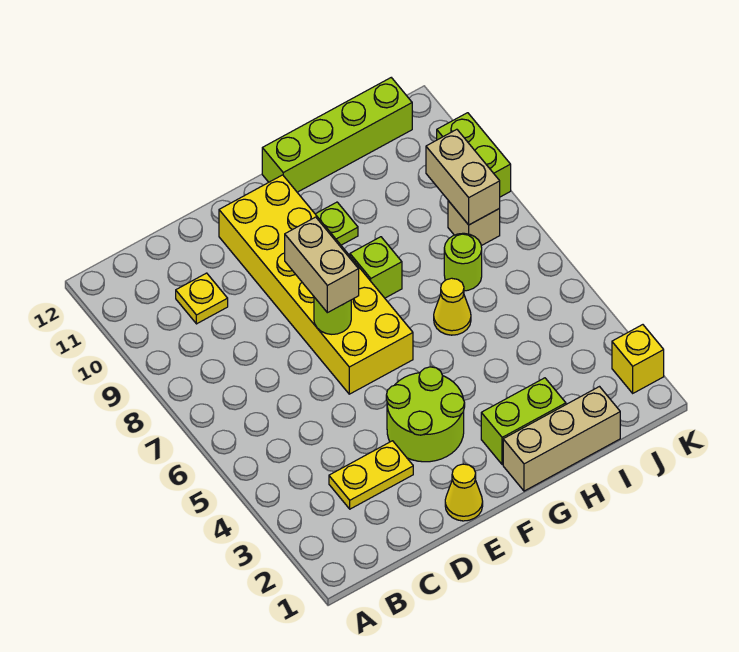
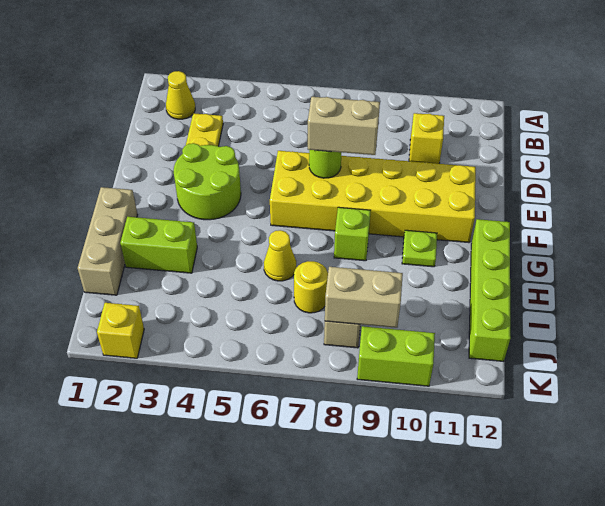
yellow 1x1 plate [176,273,228,324] -> yellow 1x1 brick [409,113,444,164]
yellow 1x1 cone [445,464,483,521] -> yellow 1x1 cone moved to [166,71,195,119]
lime 1x2 brick [481,378,566,465] -> lime 1x2 brick turned to [120,217,197,273]
lime 1x1 round brick [444,233,482,291] -> yellow 1x1 round brick [294,261,328,313]

